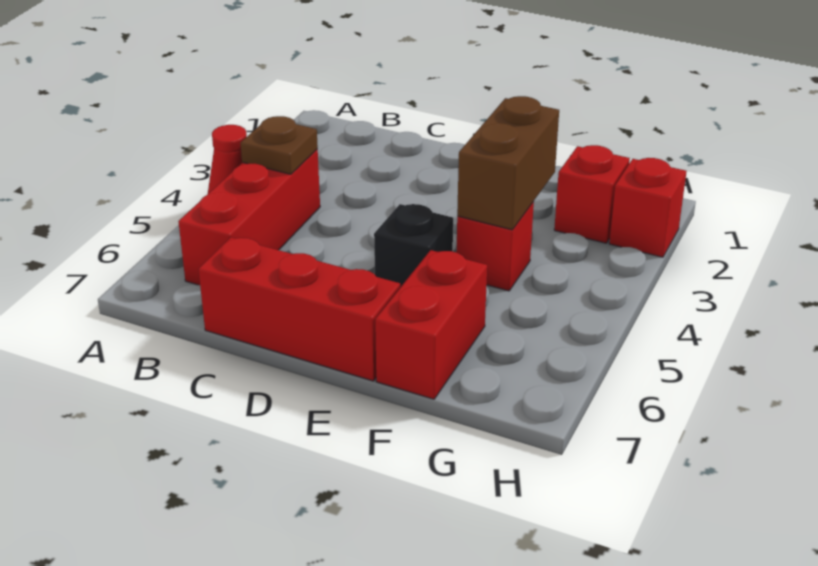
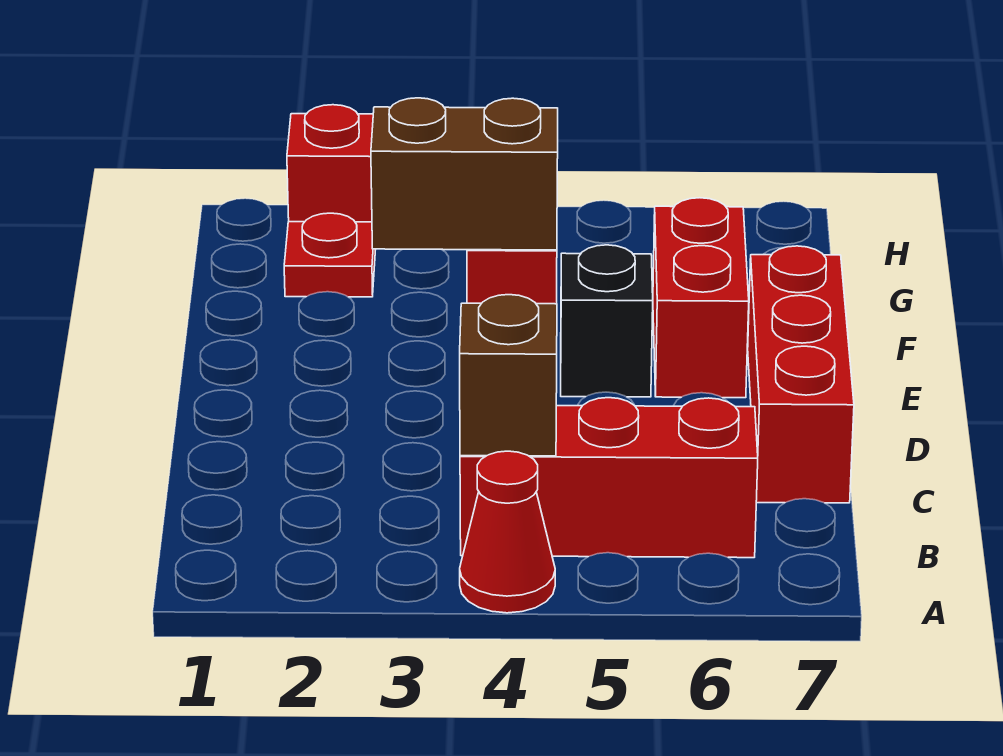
brown 1x1 plate [241,116,318,174] -> brown 1x1 brick [460,295,557,456]
red 1x2 brick [375,250,487,399] -> red 1x2 brick turned to [653,198,749,398]
red 1x1 brick [554,145,630,243] -> red 1x1 plate [284,213,375,297]

